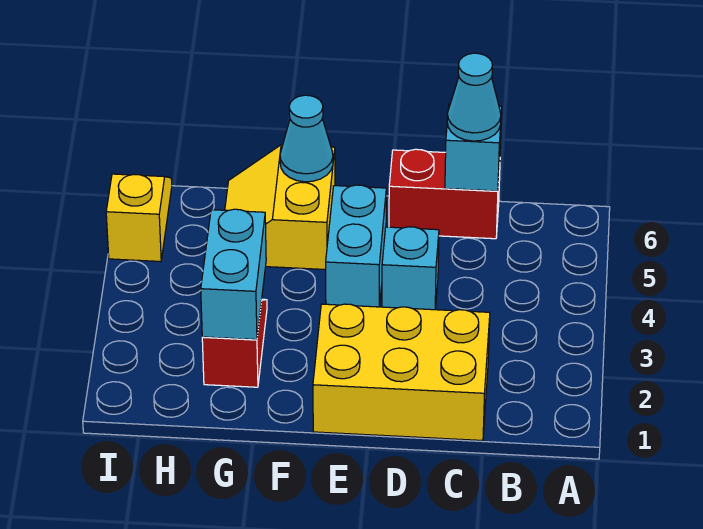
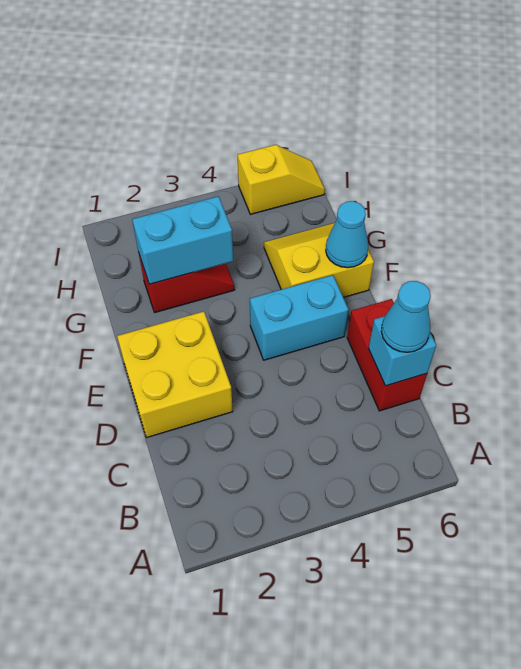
yellow 2x3 brick [313,304,490,441] -> yellow 2x2 brick [117,311,233,437]
cyan 1x1 brick [382,227,439,310] -> none

